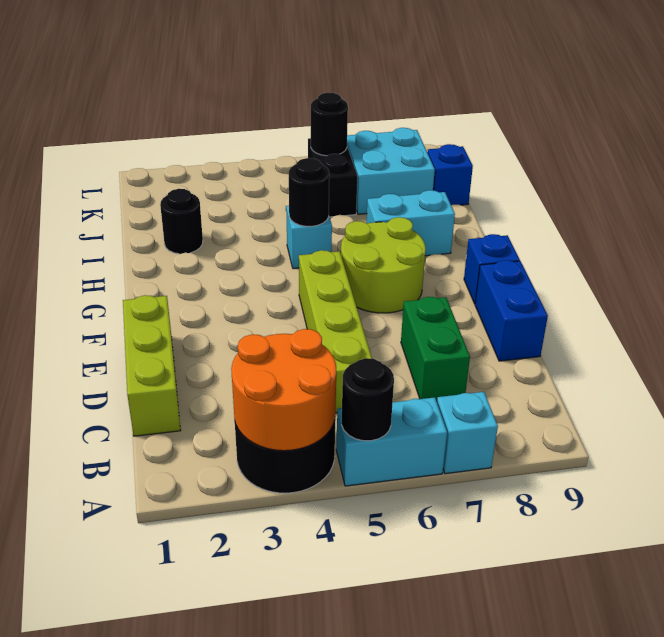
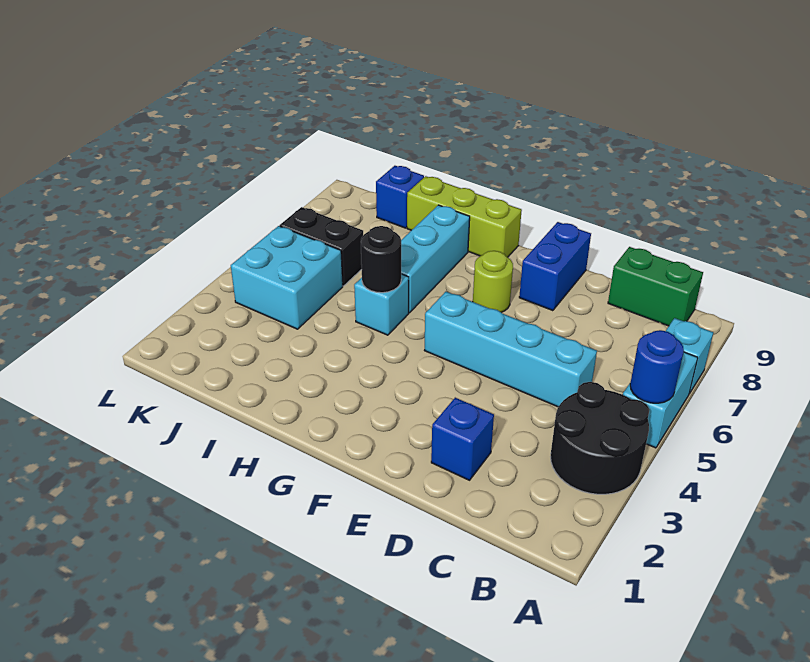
orange 2x2 round brick [231,329,336,451] -> none
black 1x1 round brick [342,358,394,441] -> blue 1x1 round brick [630,330,684,403]
lime 1x3 brick [123,295,181,436] -> lime 1x3 brick moved to [407,176,522,257]
lime 1x4 brick [299,250,372,413] -> cyan 1x4 brick [424,291,597,407]
green 1x2 brick [401,297,470,401] -> green 1x2 brick moved to [608,247,703,326]
blue 1x2 brick [475,260,548,361] -> blue 1x2 brick turned to [519,222,591,311]
lime 2x2 round brick [341,217,426,313] -> lime 1x1 round brick [473,251,513,312]
blue 1x1 brick [464,234,520,304] -> blue 1x1 brick moved to [431,398,494,480]
cyan 1x2 brick [367,190,455,256] -> cyan 1x3 brick [401,205,470,313]
black 1x1 round brick [160,189,203,254] -> none
cyan 2x2 brick [347,128,435,214] -> cyan 2x2 brick moved to [231,226,343,329]
black 1x1 round brick [311,93,348,156] -> none

